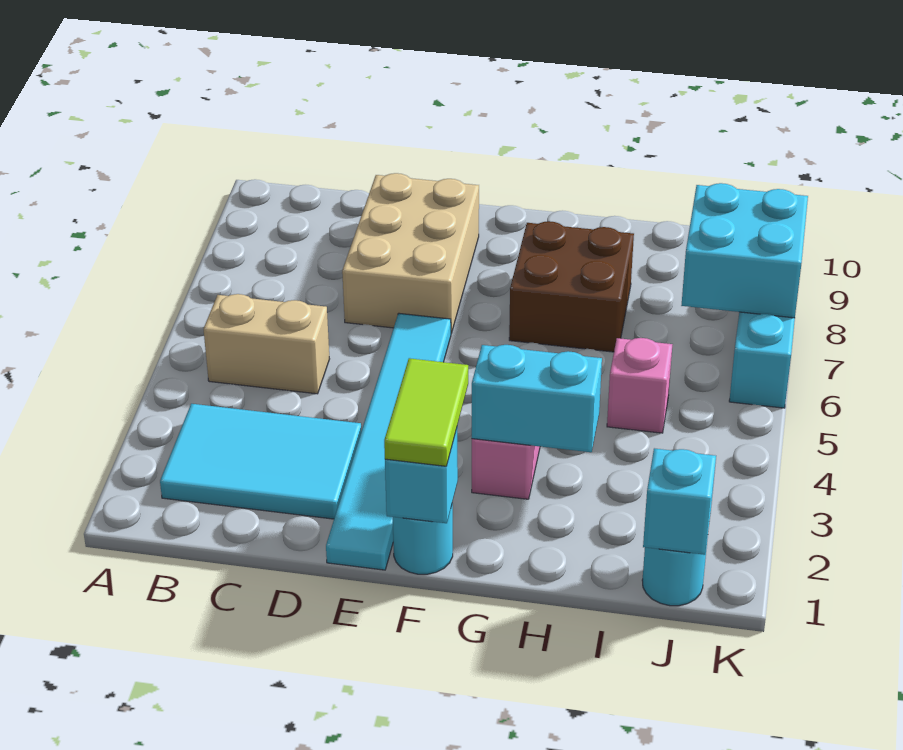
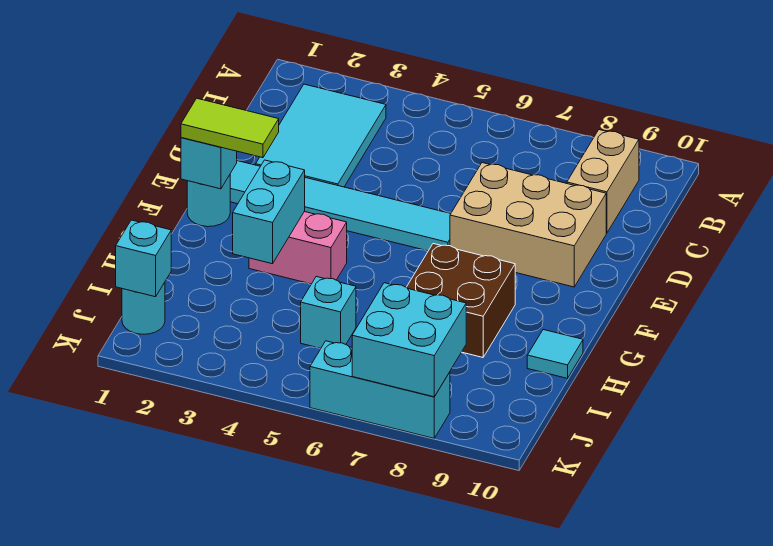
tan 1x2 brick [204,294,329,394] -> tan 1x2 brick moved to [567,130,639,233]
none -> cyan 1x1 tile [527,330,583,378]
pink 1x1 brick [607,338,672,433] -> cyan 1x1 brick [301,277,356,348]

